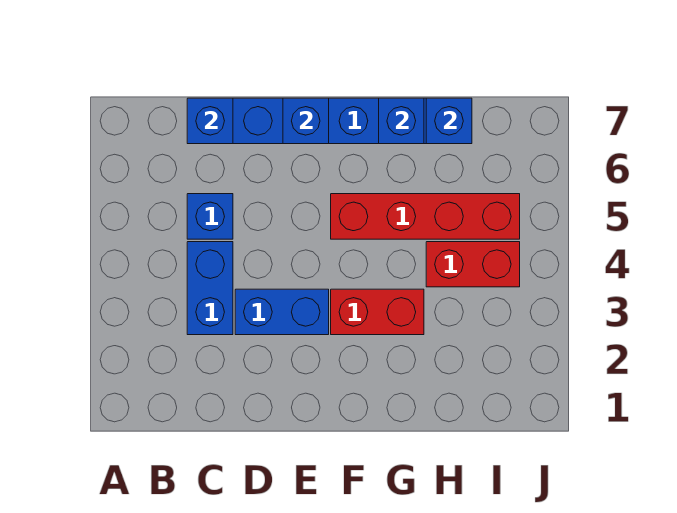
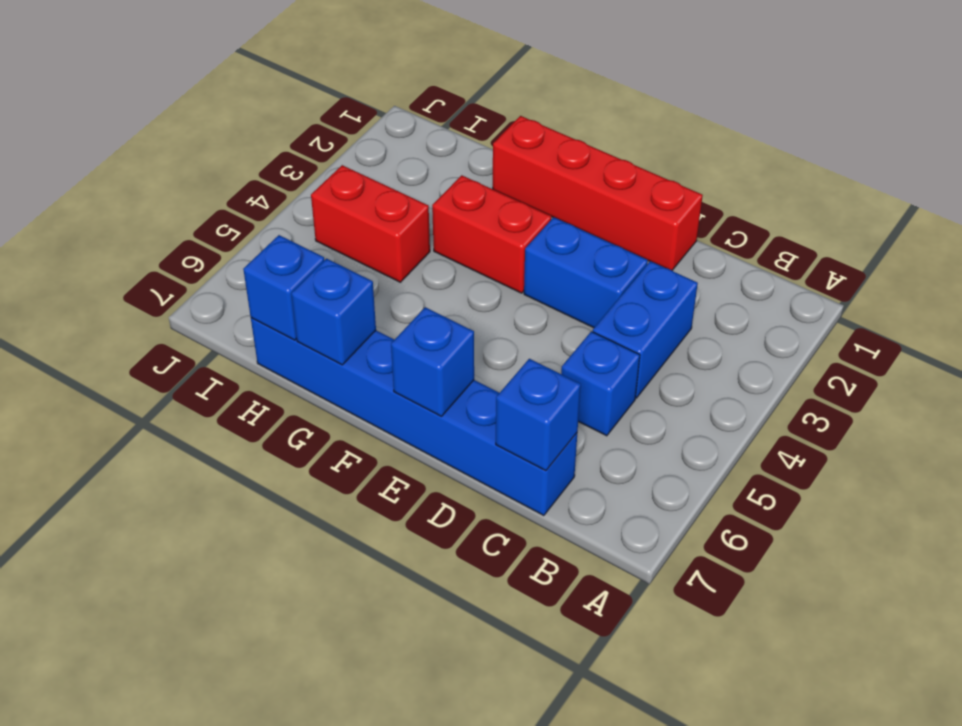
red 1x4 brick [331,194,520,239] -> red 1x4 brick moved to [493,116,703,270]

